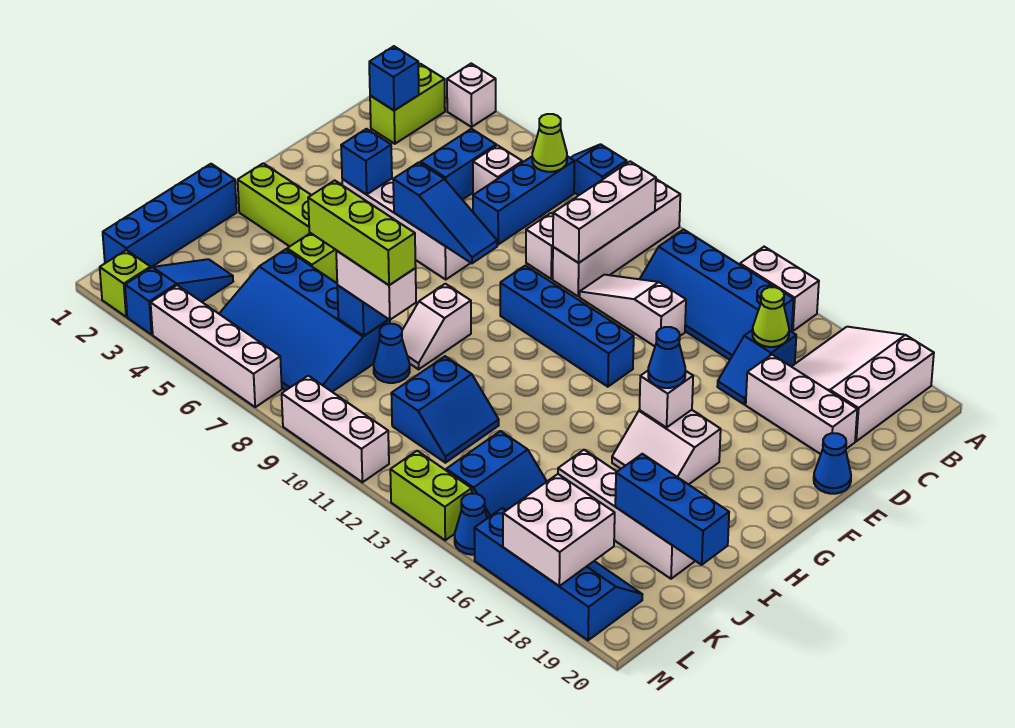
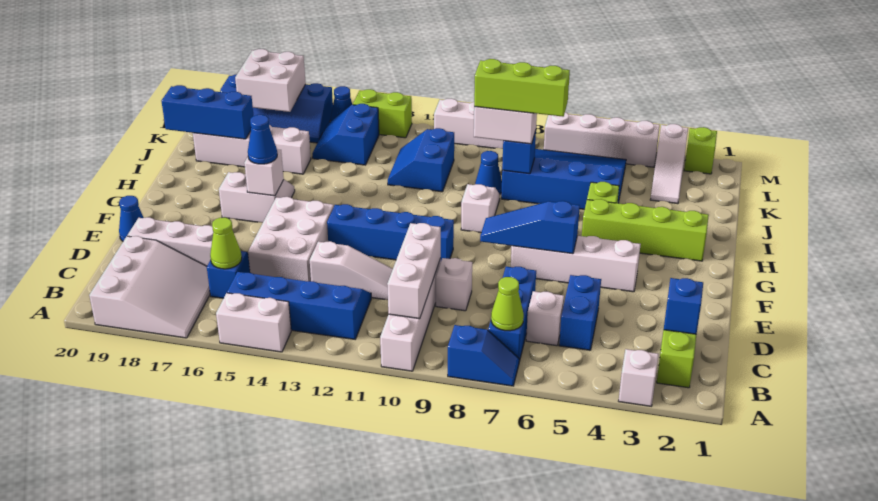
none -> white 2x3 brick [248,197,334,281]
blue 1x1 brick [341,129,392,194] -> none
blue 1x4 brick [103,164,237,267] -> none
blue 1x3 slope [125,259,233,335] -> white 1x3 slope [650,124,688,204]

